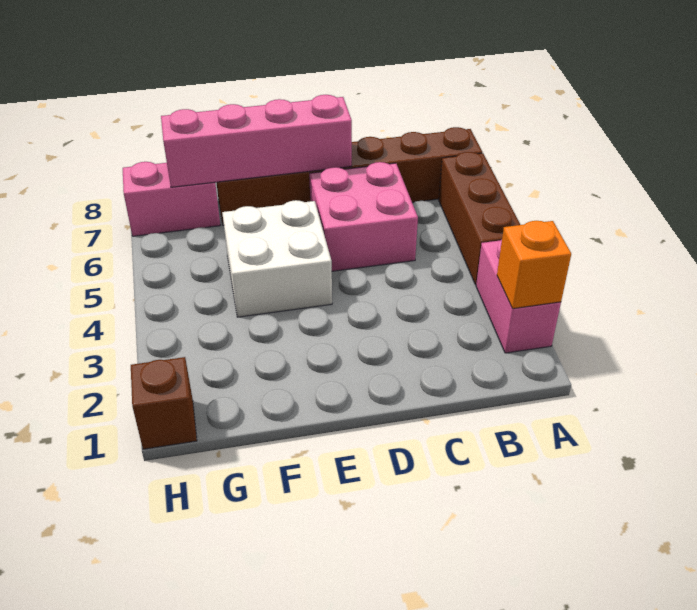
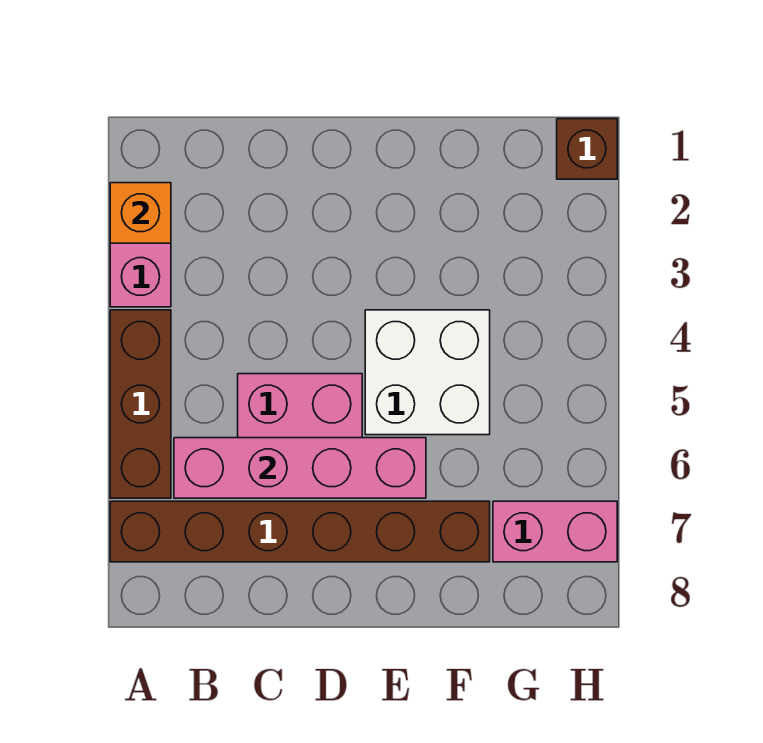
pink 1x4 brick [161,95,352,187] -> pink 1x4 brick moved to [174,438,426,498]

